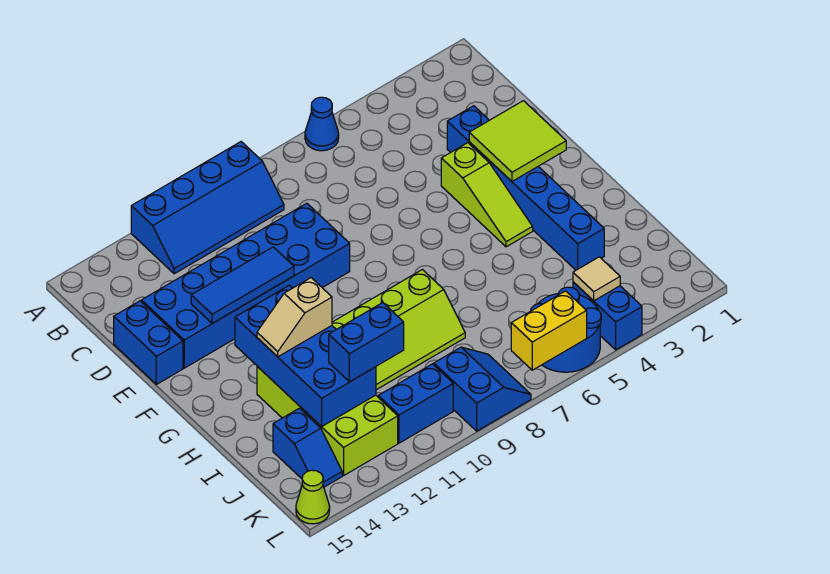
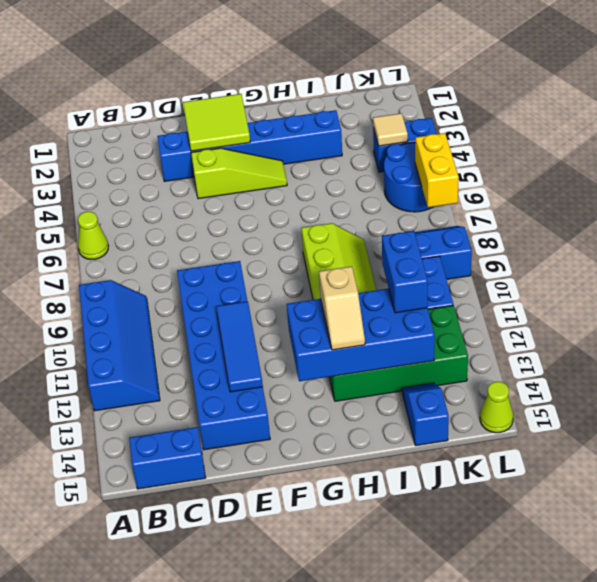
blue 1x1 cone [305,97,339,151] -> lime 1x1 cone [78,212,109,260]
blue 1x2 brick [114,301,183,384] -> blue 1x2 brick moved to [129,427,206,489]
lime 2x4 brick [257,366,398,475] -> green 2x4 brick [330,305,468,401]
blue 1x2 slope [273,408,342,487] -> blue 1x2 slope turned to [402,383,449,446]

